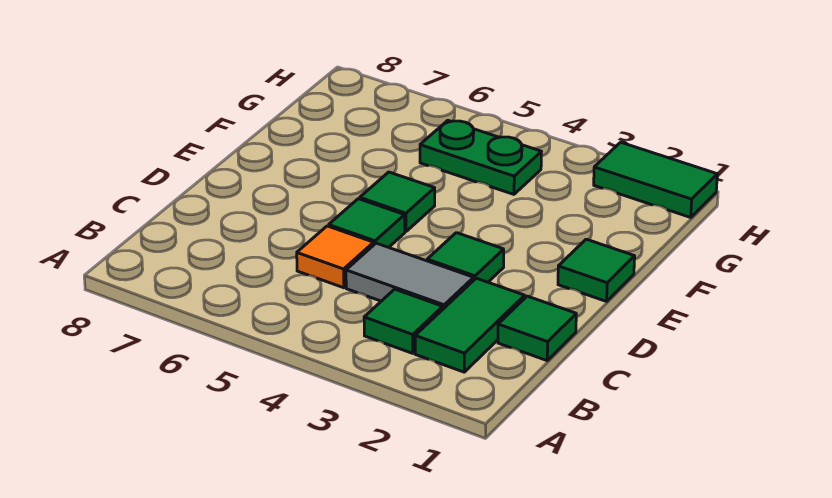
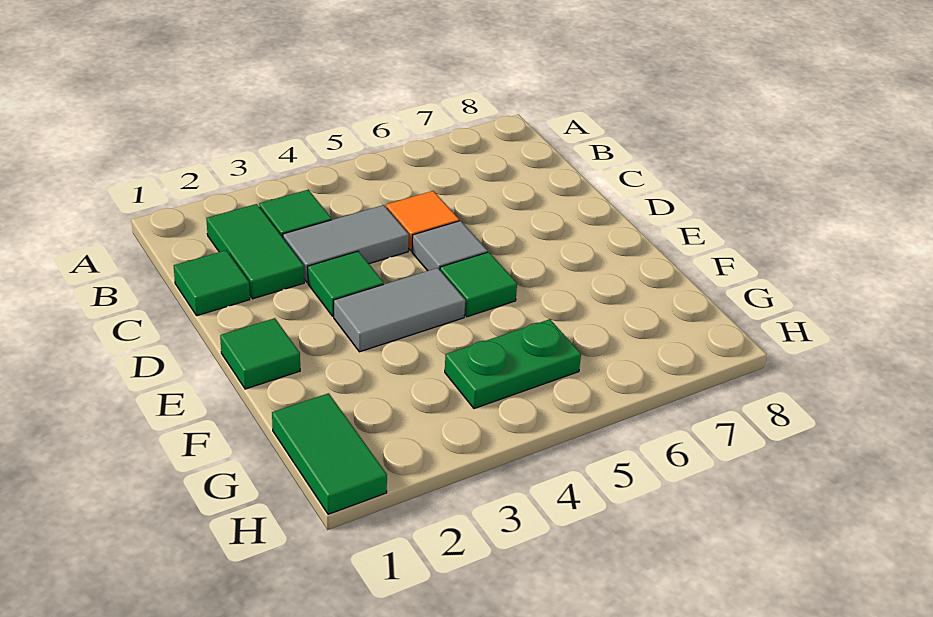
green 1x1 tile [329,199,405,247] -> grey 1x1 tile [412,221,487,271]
none -> grey 1x2 tile [334,268,465,352]
green 1x2 tile [594,142,717,217] -> green 1x2 tile turned to [272,393,387,514]

